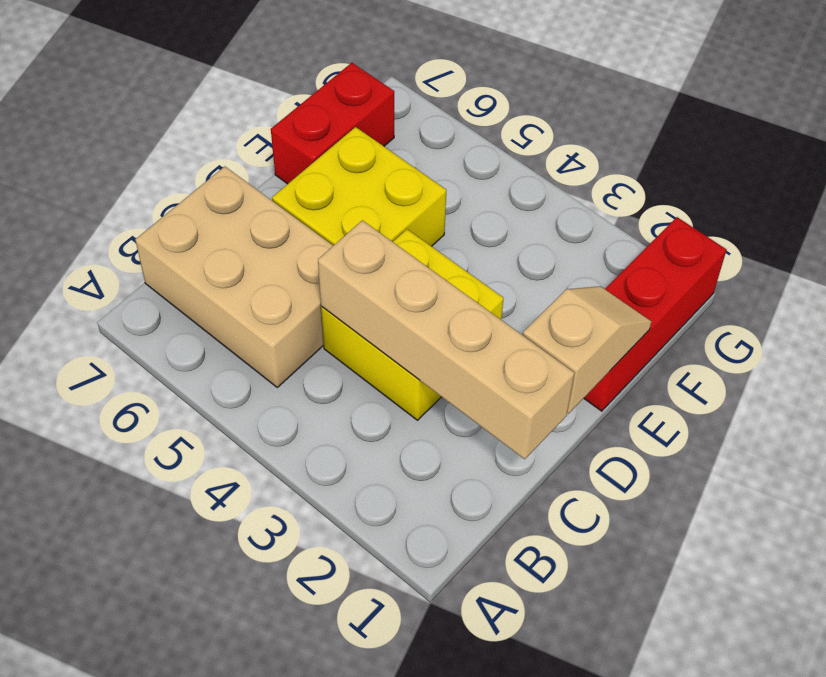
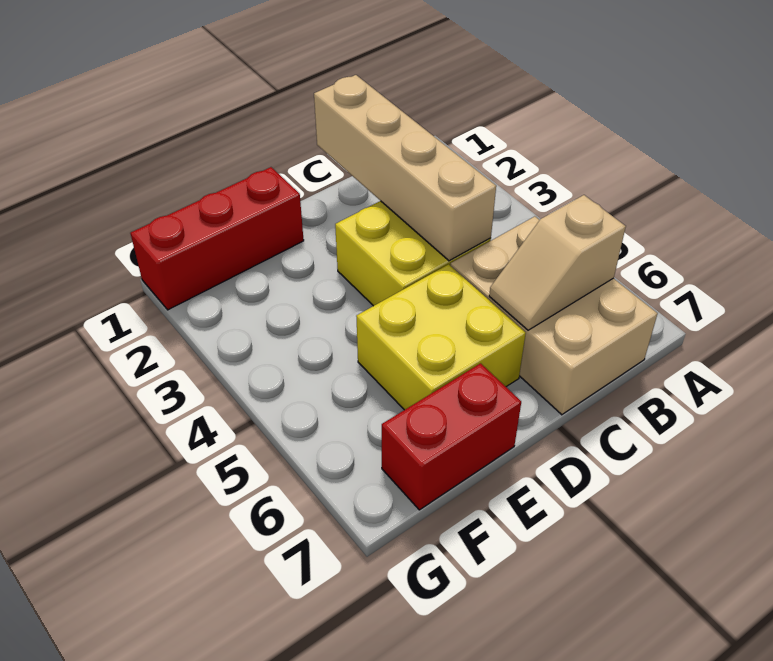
tan 1x2 slope [523,286,651,414] -> tan 1x2 slope moved to [489,195,626,330]

